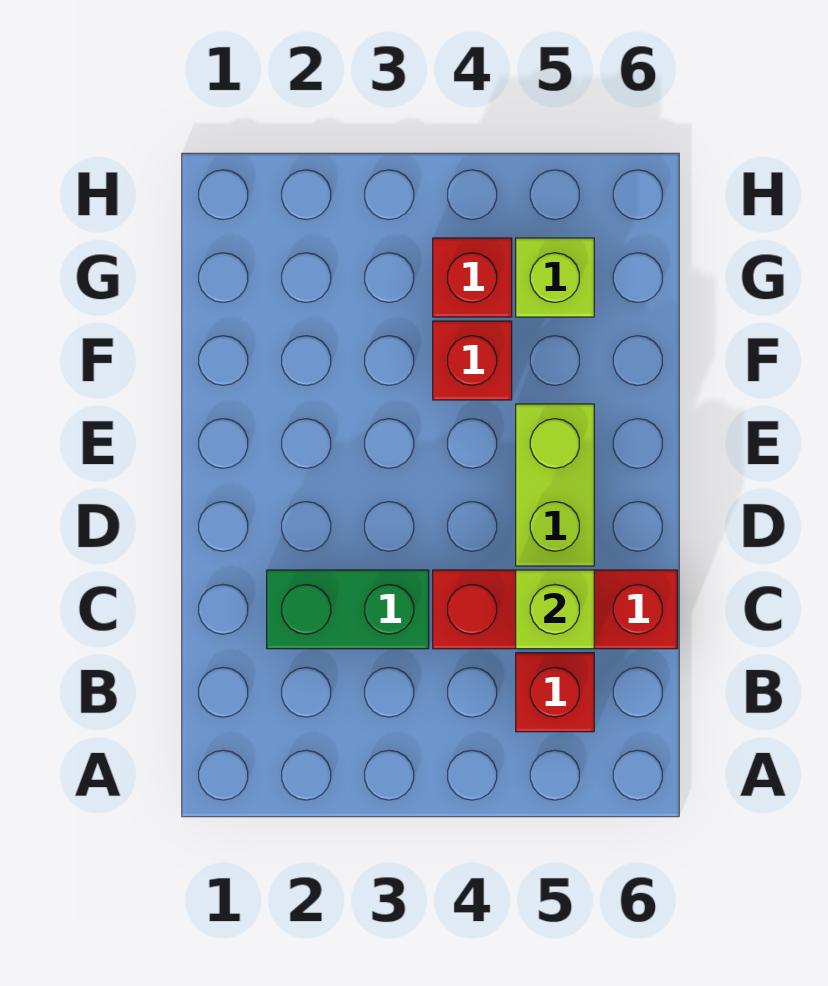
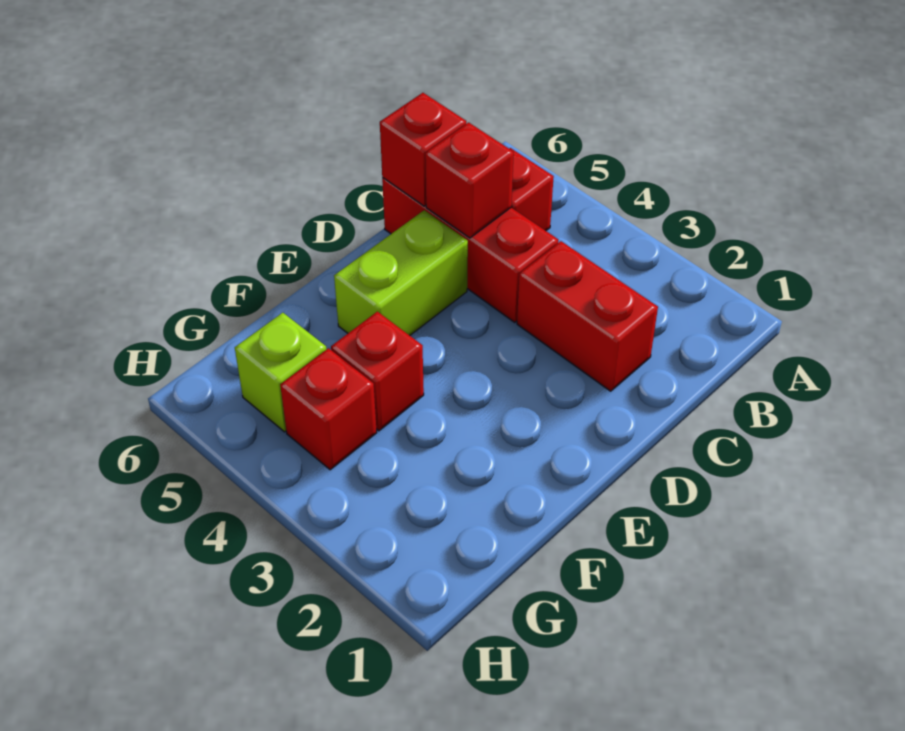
green 1x2 brick [267,570,429,649] -> red 1x2 brick [517,241,658,391]
lime 1x1 brick [516,570,594,649] -> red 1x1 brick [425,122,514,238]
none -> red 1x1 brick [380,93,466,206]

